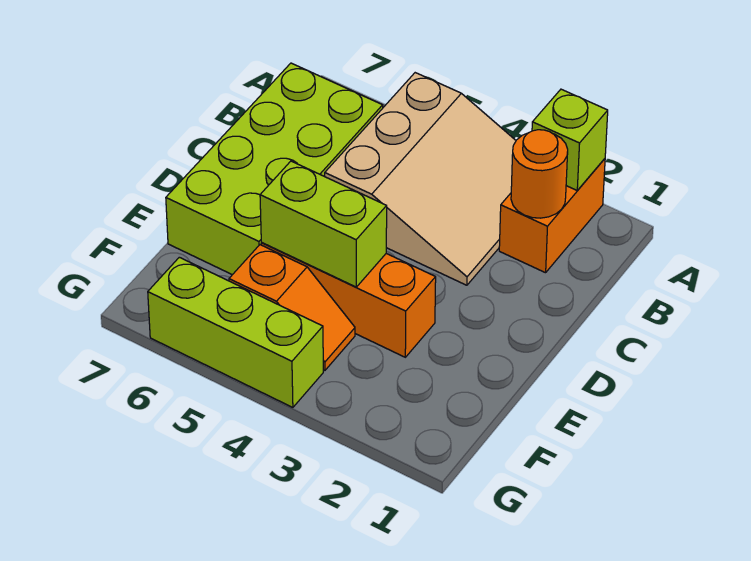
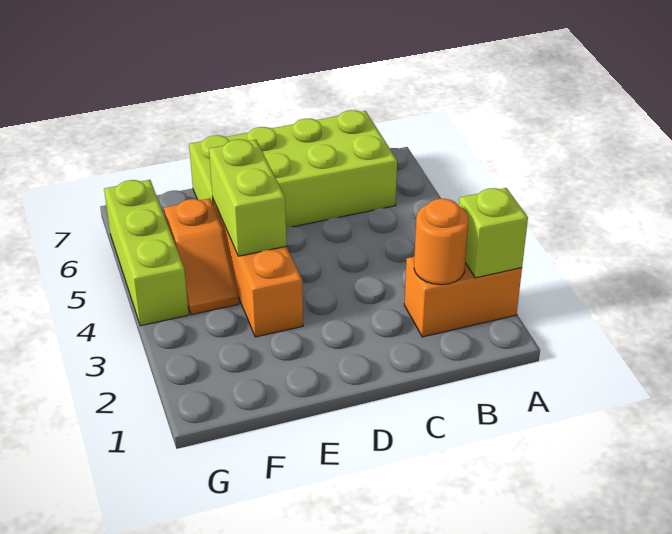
tan 3x3 slope [325,73,516,285] -> none

